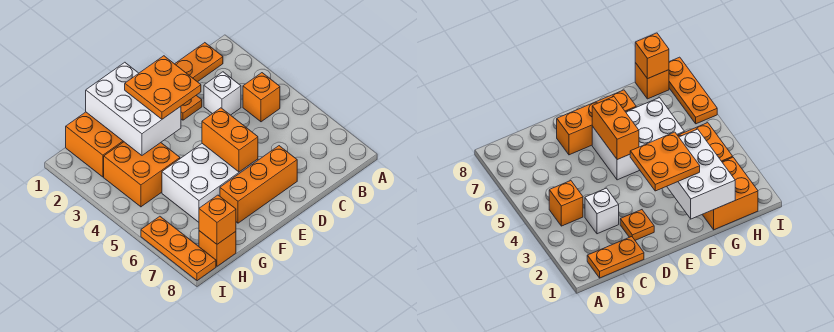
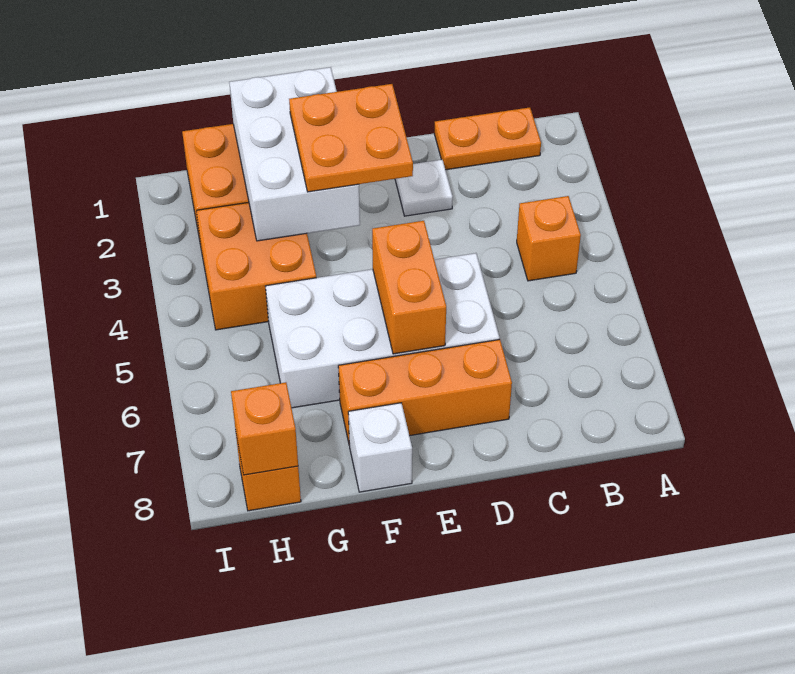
white 1x1 brick [204,72,241,115] -> white 1x1 brick moved to [348,403,412,492]
orange 1x1 plate [181,95,202,120] -> white 1x1 plate [395,160,453,216]
white 2x3 brick [162,144,258,222] -> white 2x4 brick [266,253,500,408]
orange 1x3 plate [141,216,216,281] -> none

